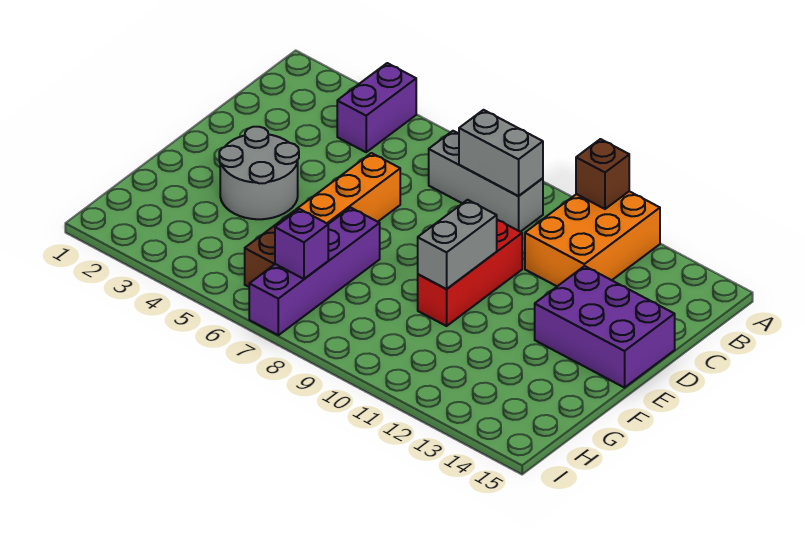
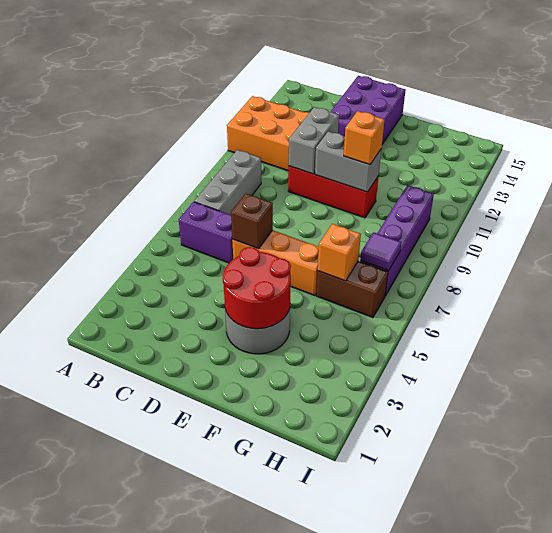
purple 1x2 brick [337,63,416,152] -> purple 1x2 brick moved to [179,202,233,263]
brown 1x1 brick [576,139,629,209] -> brown 1x1 brick moved to [231,194,273,249]
grey 1x2 brick [459,110,543,196] -> grey 1x2 brick moved to [289,107,339,174]
none -> red 2x2 round brick [223,247,291,329]
purple 1x4 brick [249,208,380,335] -> purple 1x4 brick turned to [360,185,434,296]
none -> orange 1x1 brick [344,111,385,165]
none -> orange 1x1 brick [318,224,361,281]
purple 1x1 brick [275,209,328,279] -> purple 1x1 tile [360,232,401,270]

